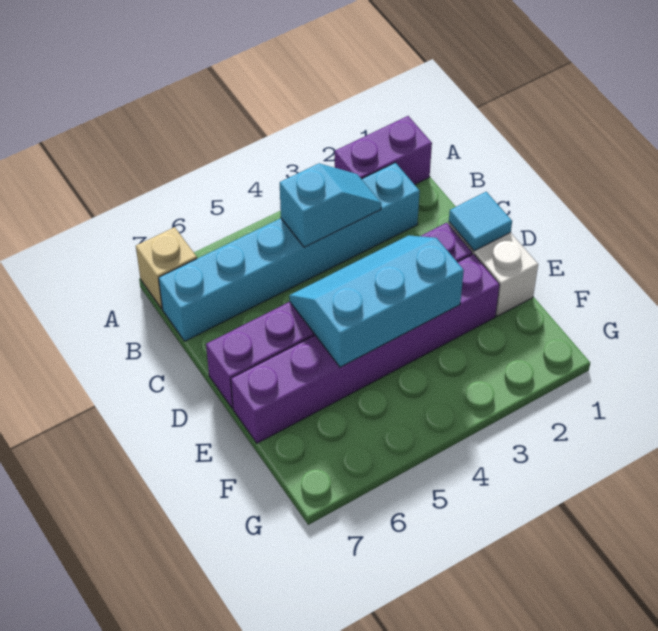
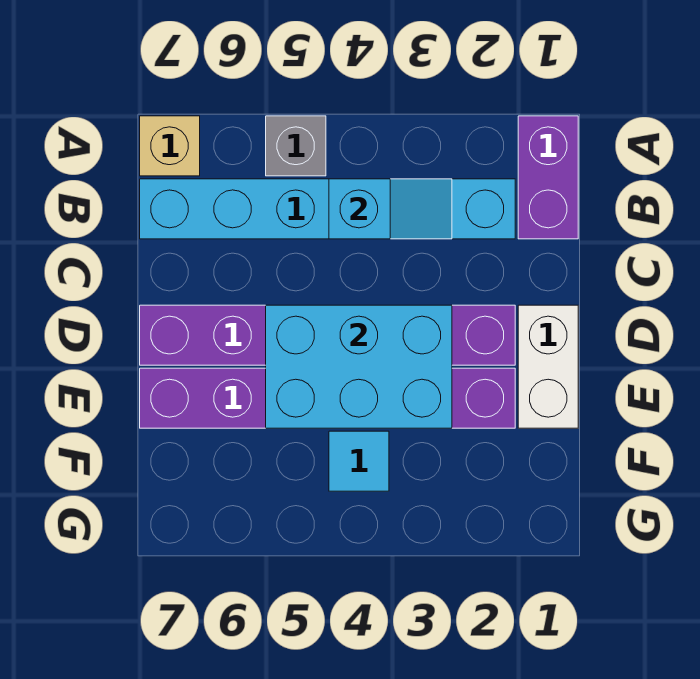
purple 1x2 brick [335,116,432,185] -> purple 1x2 brick turned to [518,116,578,239]
none -> grey 1x1 brick [266,116,326,176]
cyan 1x1 tile [449,192,512,251] -> cyan 1x1 tile moved to [329,431,389,491]
cyan 2x3 slope [289,235,464,367] -> cyan 2x3 brick [266,305,452,428]

